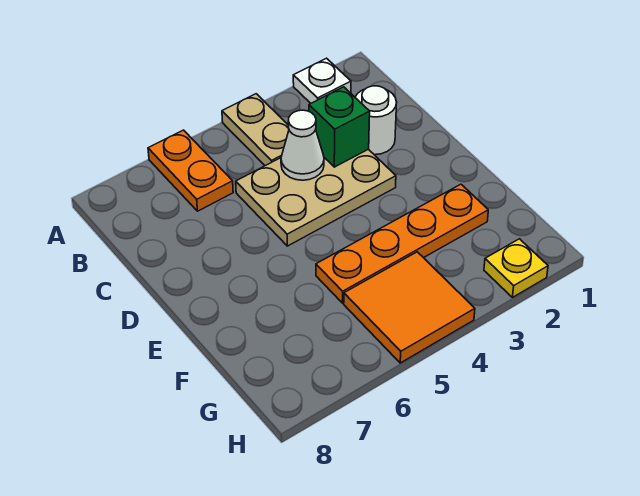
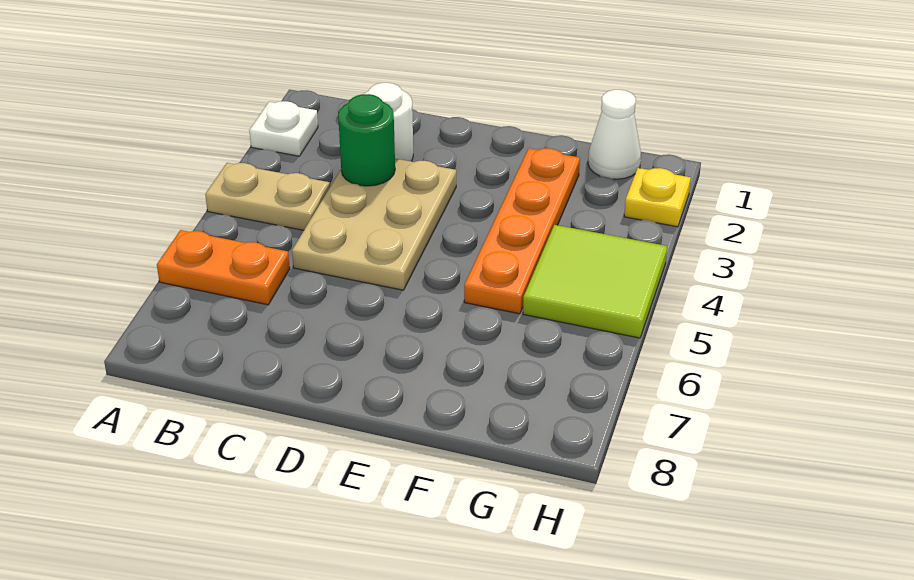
green 1x1 brick [309,87,370,167] -> green 1x1 round brick [338,94,395,186]
white 1x1 cone [281,110,324,180] -> white 1x1 cone moved to [588,90,641,179]
orange 2x2 tile [344,252,475,363] -> lime 2x2 tile [523,225,667,338]

